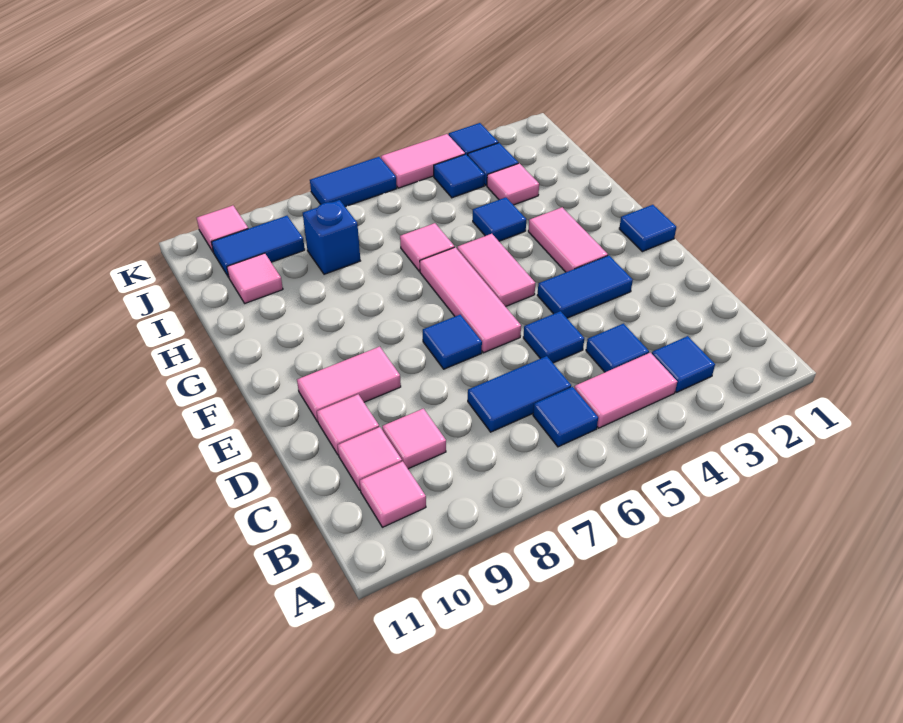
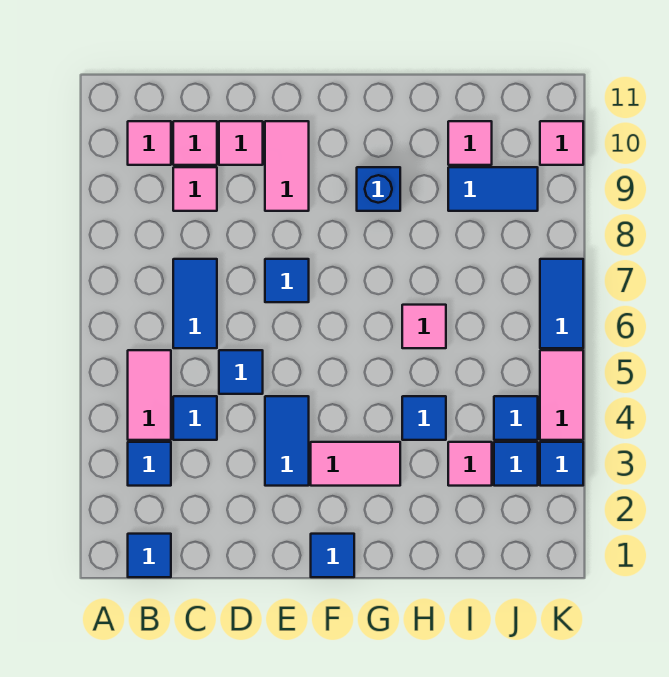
blue 1x1 tile [533,387,598,447] -> blue 1x1 tile moved to [128,534,171,577]
pink 1x3 tile [420,247,521,353] -> none
pink 1x2 tile [457,234,535,307] -> none
blue 1x1 brick [303,200,360,274] -> blue 1x1 brick moved to [357,167,400,211]
blue 1x2 tile [211,216,305,277] -> blue 1x2 tile turned to [448,167,538,211]

